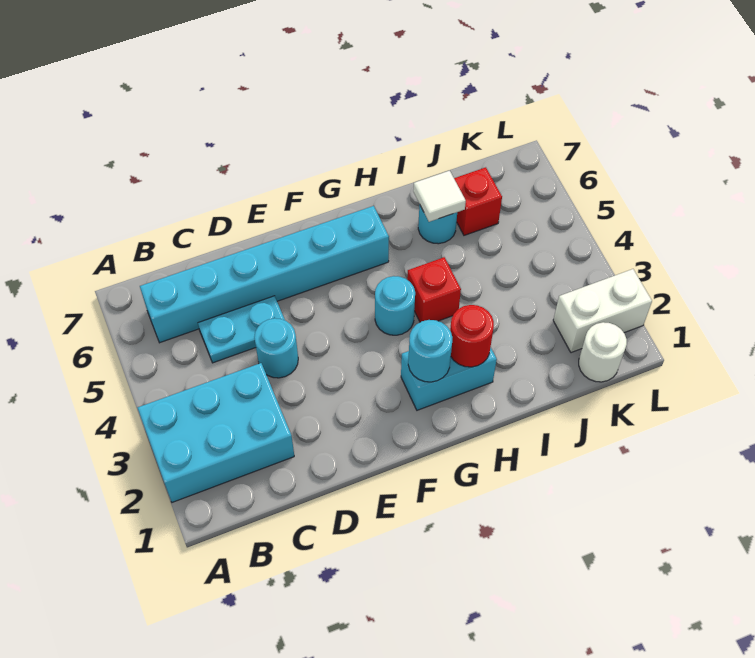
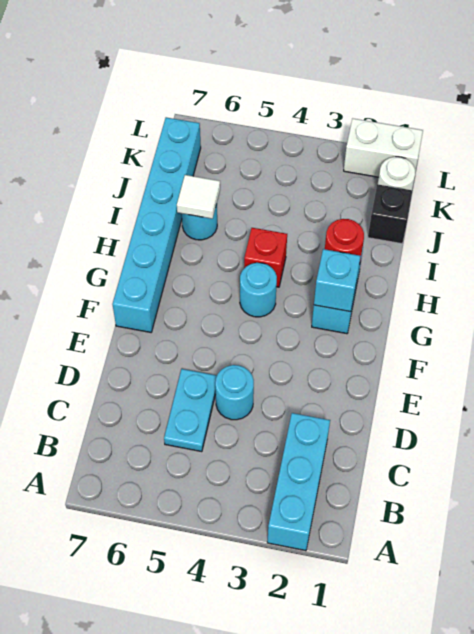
cyan 2x3 brick [138,363,294,502] -> cyan 1x3 brick [267,413,330,551]
cyan 1x6 brick [140,206,389,343] -> cyan 1x6 brick moved to [112,117,201,332]
cyan 1x1 round brick [408,320,452,382] -> cyan 1x1 brick [314,249,361,312]
none -> black 1x1 brick [368,184,413,244]
red 1x1 brick [454,167,502,235] -> none
white 1x2 brick [553,269,652,353] -> white 1x2 brick turned to [344,118,423,177]

